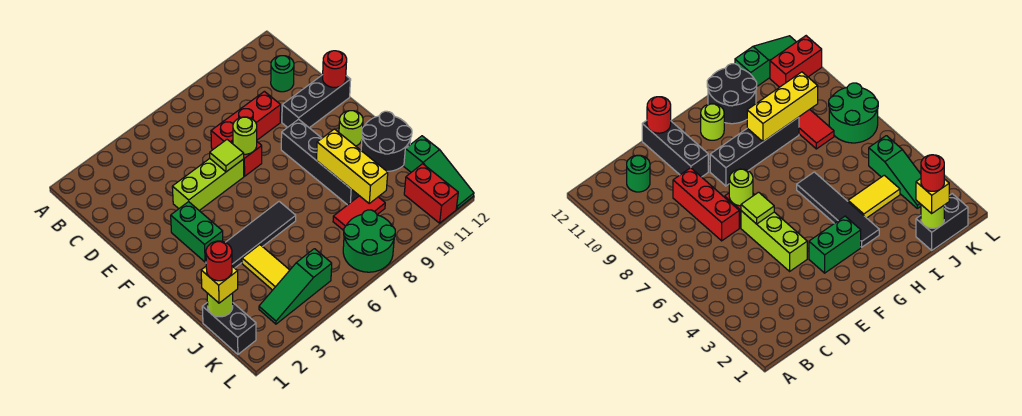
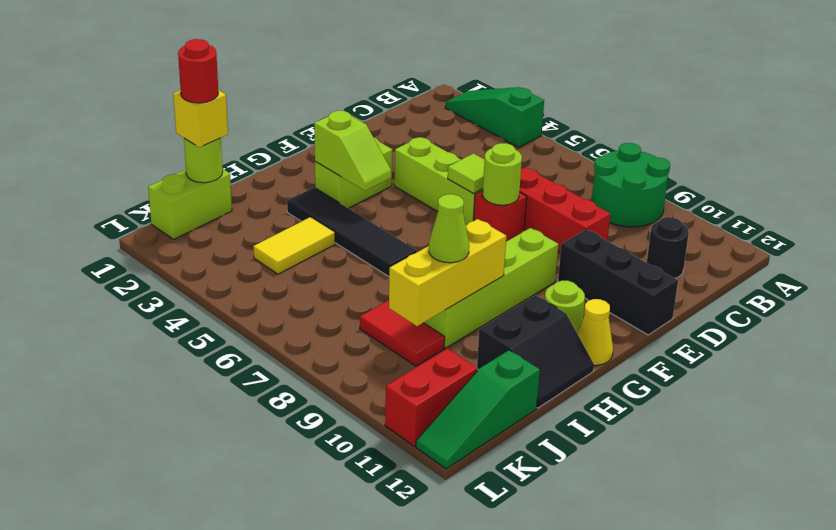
green 1x1 round brick [271,56,294,92] -> black 1x1 round brick [647,217,689,278]
red 1x1 round brick [323,51,347,87] -> none
green 1x2 brick [171,202,223,262] -> lime 1x2 brick [315,138,393,208]
black 1x4 brick [281,119,359,205] -> lime 1x4 brick [424,228,559,348]
none -> lime 1x2 slope [314,111,391,191]
none -> yellow 1x1 cone [577,299,613,365]
black 2x2 round brick [361,111,412,171] -> black 2x2 slope [477,295,594,408]
none -> lime 1x1 cone [429,194,469,263]
black 1x2 brick [202,302,256,354] -> lime 1x2 brick [148,169,232,239]
green 1x3 slope [259,249,332,324] -> green 1x3 slope moved to [445,87,544,147]
green 2x2 round brick [343,210,395,272] -> green 2x2 round brick moved to [592,143,670,227]

